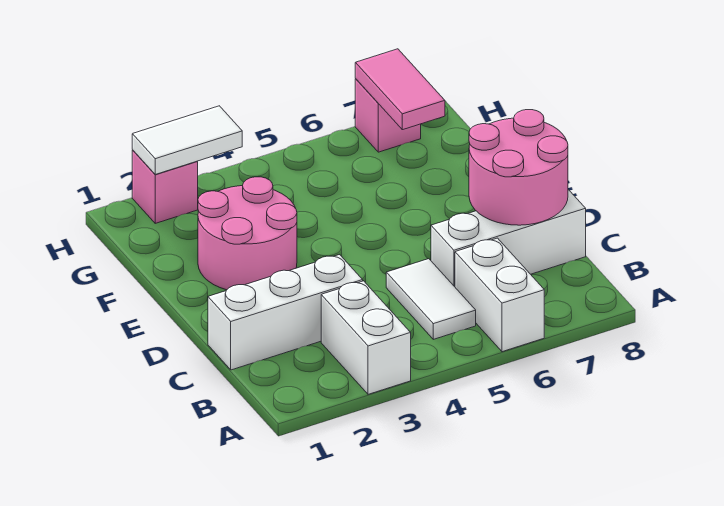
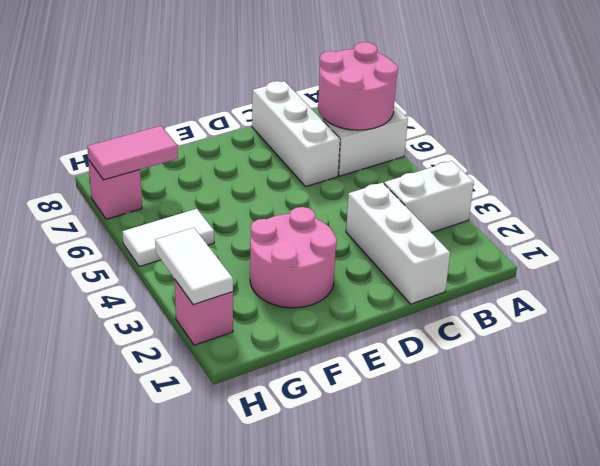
white 1x2 tile [386,259,476,339] -> white 1x2 tile moved to [122,209,214,267]
pink 2x2 round brick [469,110,568,225] -> pink 2x2 round brick moved to [318,42,398,130]

